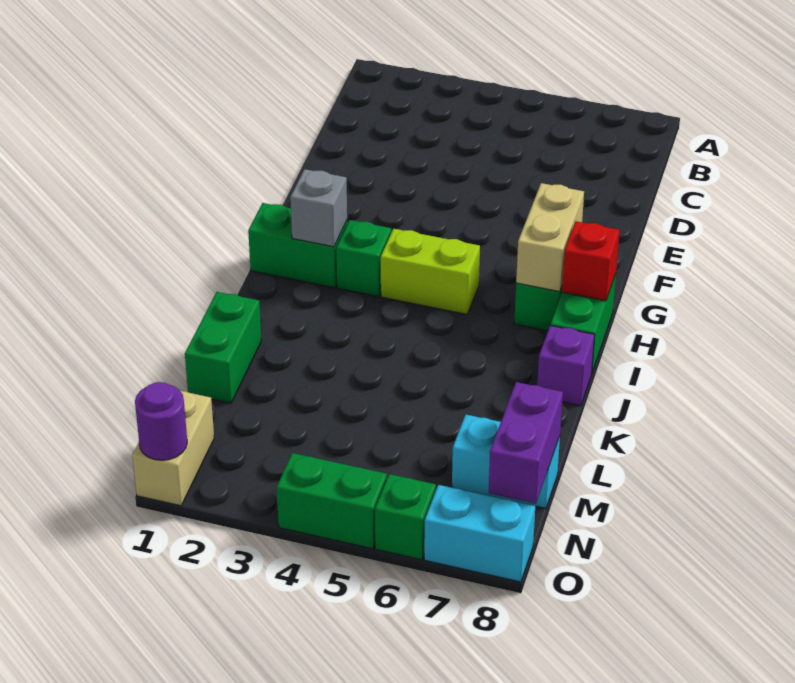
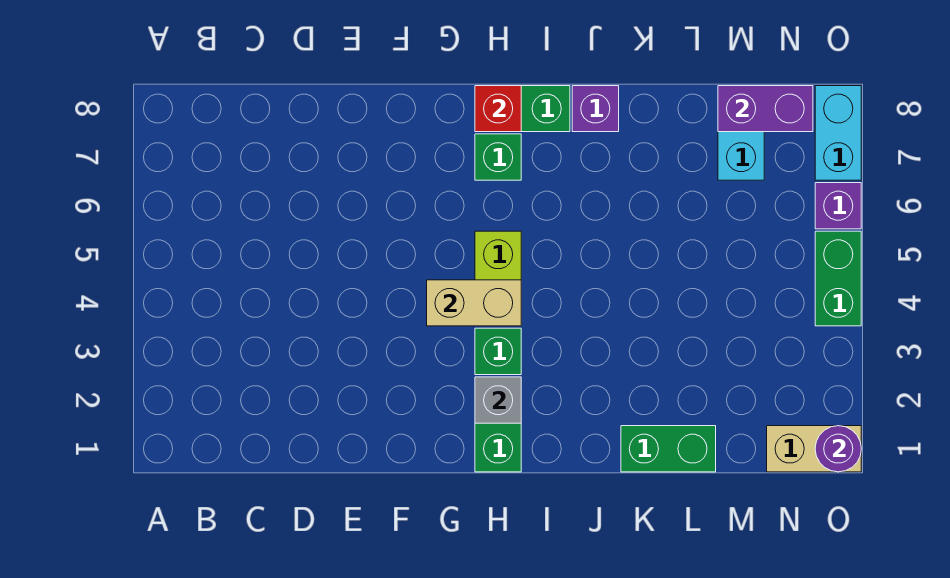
tan 1x2 brick [516,183,584,292] -> tan 1x2 brick moved to [427,280,521,326]
green 1x1 brick [375,474,436,560] -> purple 1x1 brick [815,183,861,229]

